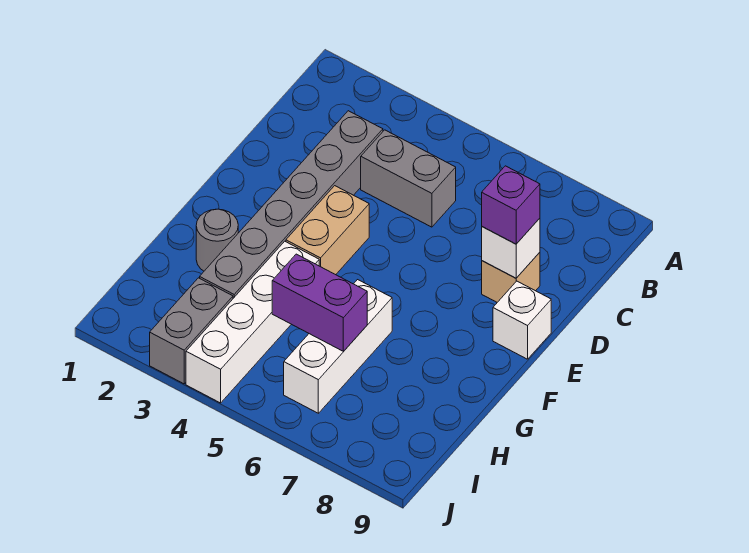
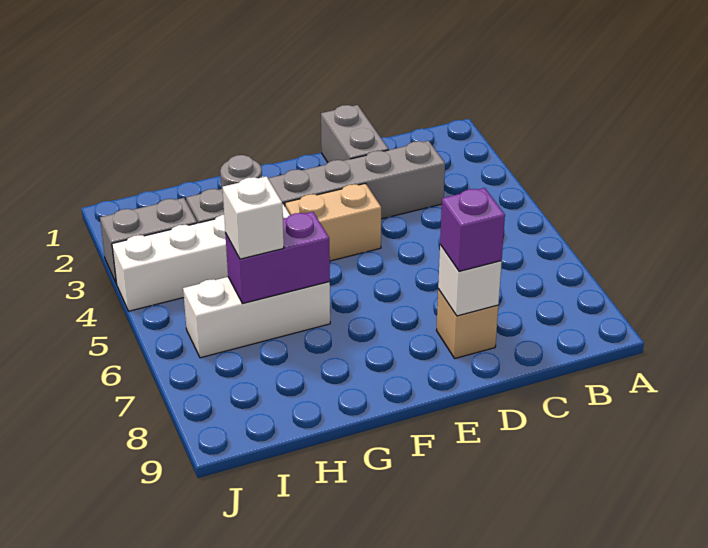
grey 1x2 brick [361,130,456,227] -> grey 1x2 brick moved to [321,105,389,162]
white 1x1 brick [493,281,551,359] -> white 1x1 brick moved to [223,176,284,259]
purple 1x2 brick [272,254,367,351] -> purple 1x2 brick turned to [225,212,330,304]

